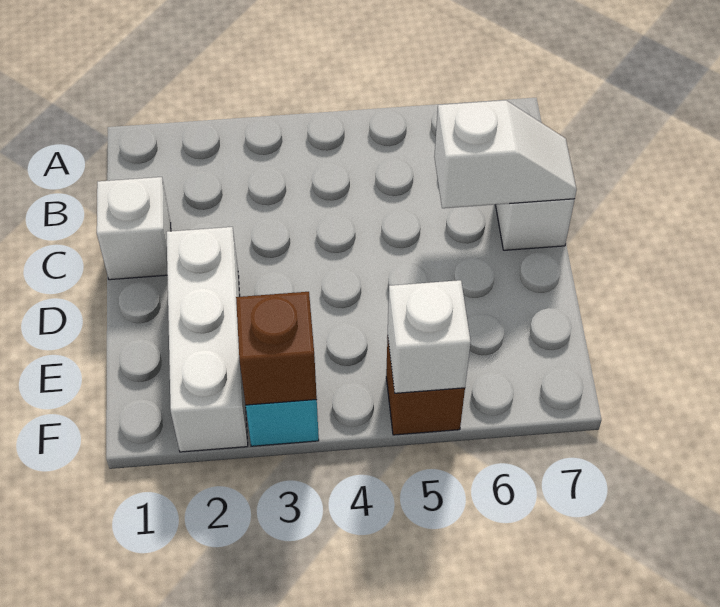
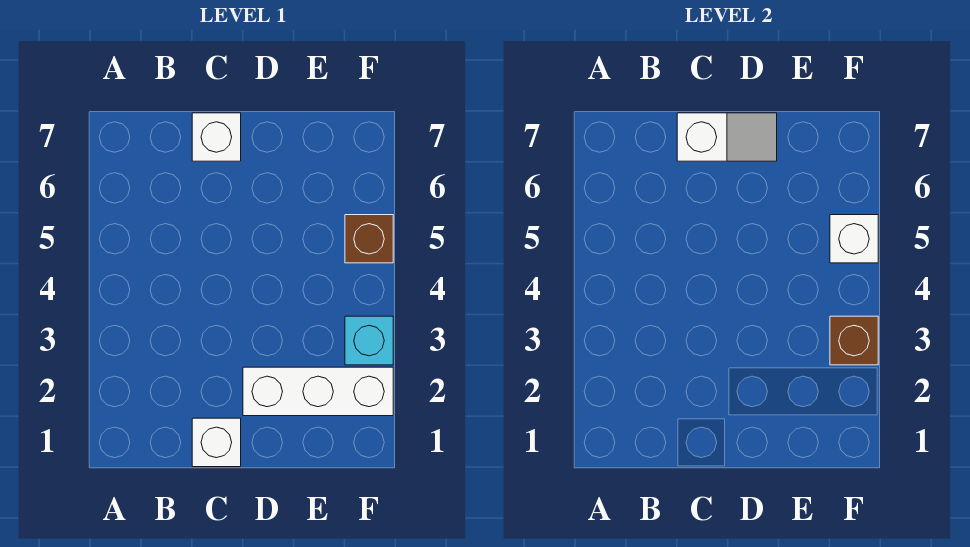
white 1x2 slope [434,100,576,208] -> white 1x2 slope turned to [677,113,777,161]

